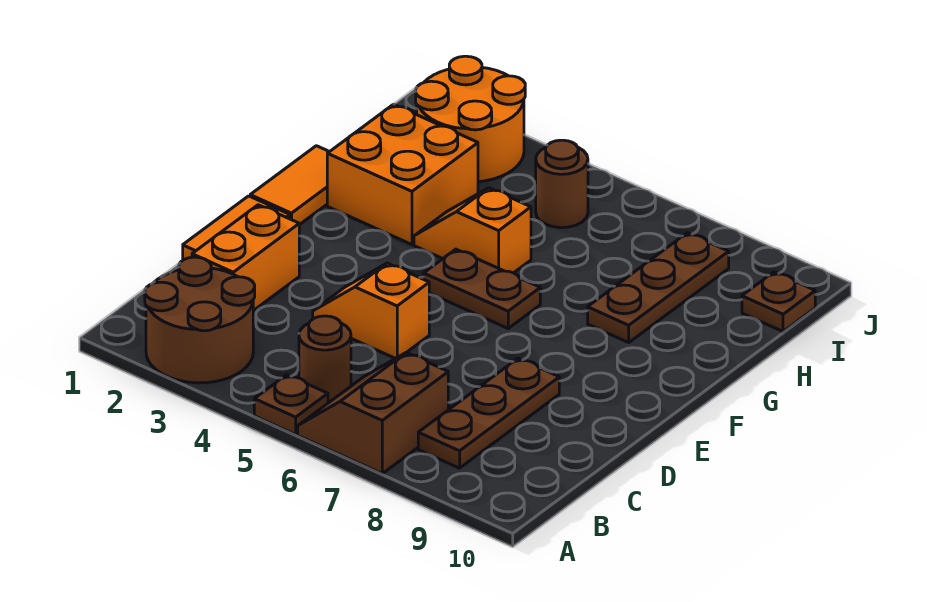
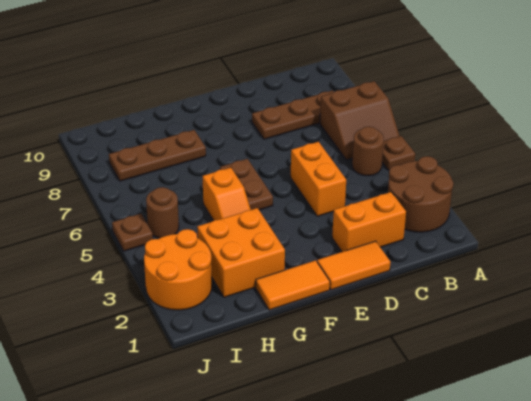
orange 1x2 slope [313,263,429,359] -> orange 1x2 brick [291,142,346,216]
brown 1x1 plate [742,272,815,332] -> brown 1x1 plate moved to [112,214,153,251]

